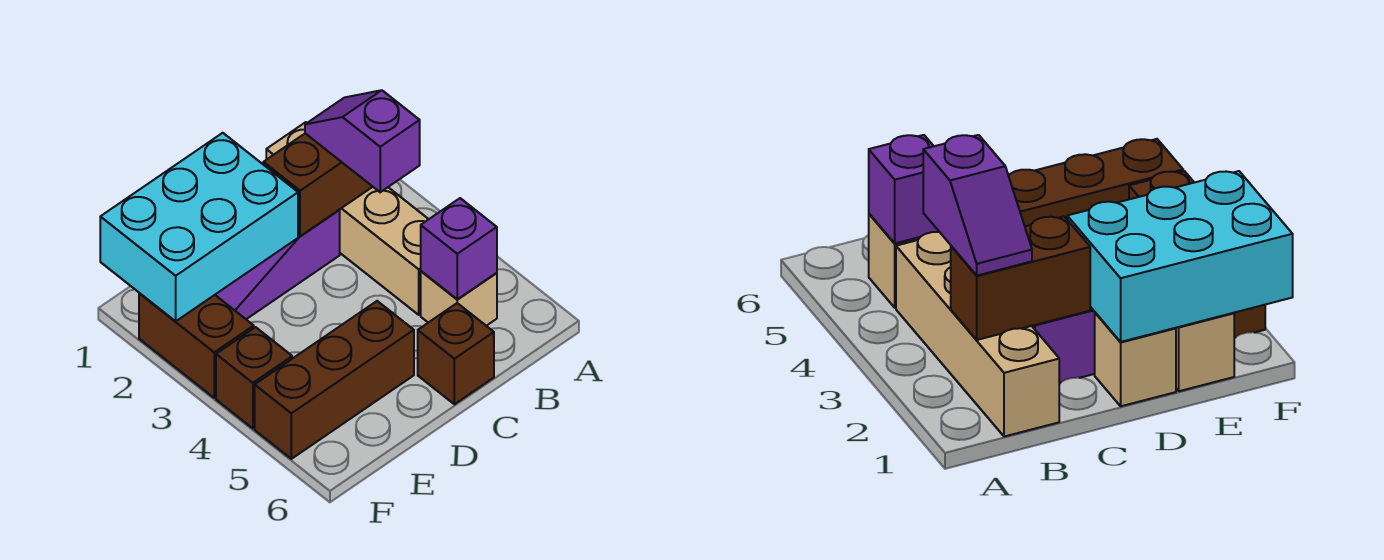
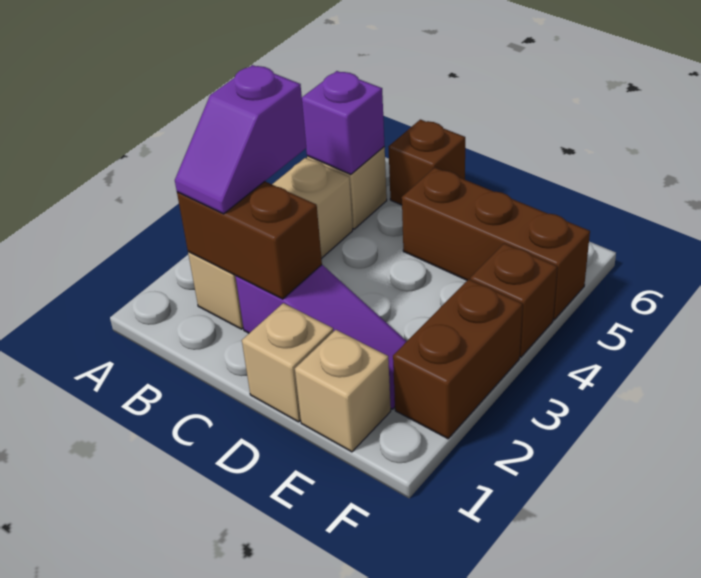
tan 1x4 brick [266,122,429,315] -> tan 1x3 brick [188,158,353,329]
cyan 2x3 brick [100,133,298,321] -> none

